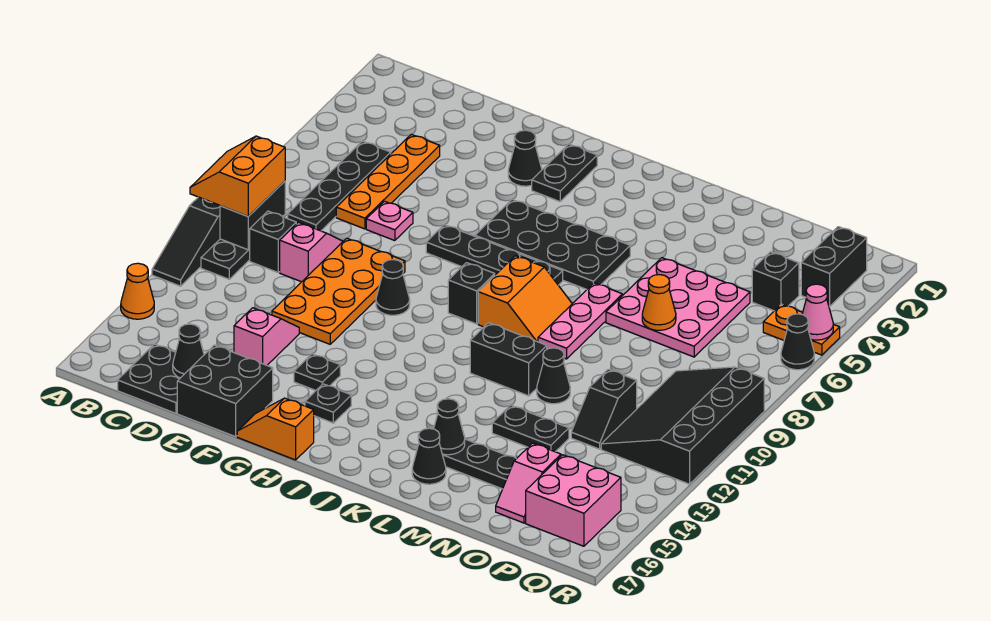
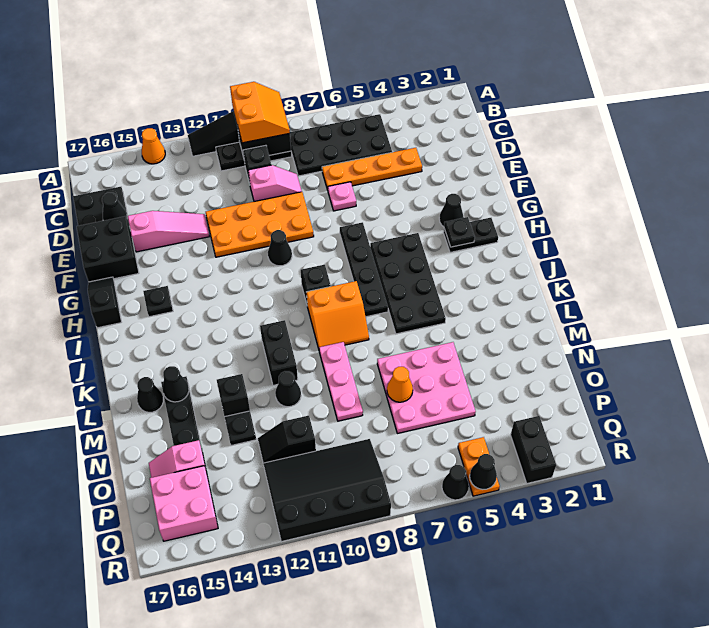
orange 2x2 slope [190,136,285,216] -> orange 2x2 slope turned to [230,82,290,143]
black 1x4 plate [288,141,391,231] -> black 2x4 plate [290,114,392,176]
pink 1x2 slope [234,308,299,365] -> pink 1x3 slope [128,211,210,252]
black 1x1 plate [294,354,340,390] -> black 1x1 plate moved to [444,217,475,247]
orange 1x2 slope [237,398,314,460] -> black 1x2 slope [88,277,121,328]
pink 1x3 plate [538,283,622,359] -> pink 1x3 plate turned to [319,342,363,421]
black 1x1 brick [752,252,799,311] -> black 1x1 brick moved to [217,374,250,417]
black 1x2 brick [801,227,867,306] -> black 1x2 brick turned to [511,416,556,483]
pink 1x1 cone [802,284,833,340] -> black 1x1 cone [470,454,497,489]

